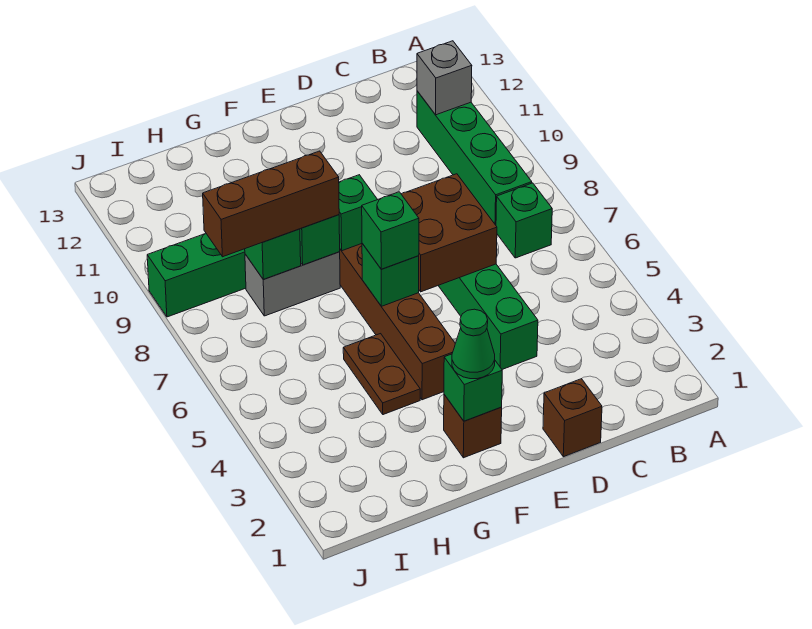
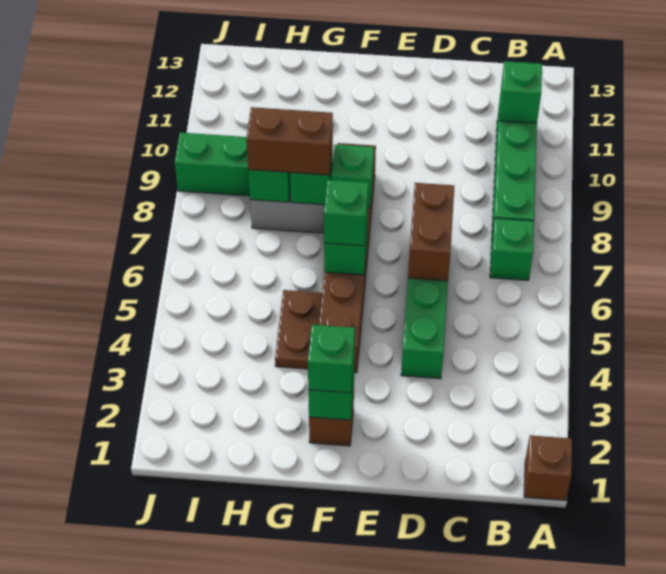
grey 1x1 brick [417,41,472,115] -> green 1x1 brick [499,61,542,123]
brown 1x1 brick [543,379,602,457] -> brown 1x1 brick moved to [524,435,572,501]
brown 2x2 brick [401,174,497,292] -> brown 1x2 brick [408,183,454,281]
green 1x1 cone [452,309,495,379] -> green 1x1 brick [308,325,355,393]
brown 1x3 brick [203,151,339,257] -> brown 1x2 brick [246,107,333,175]

